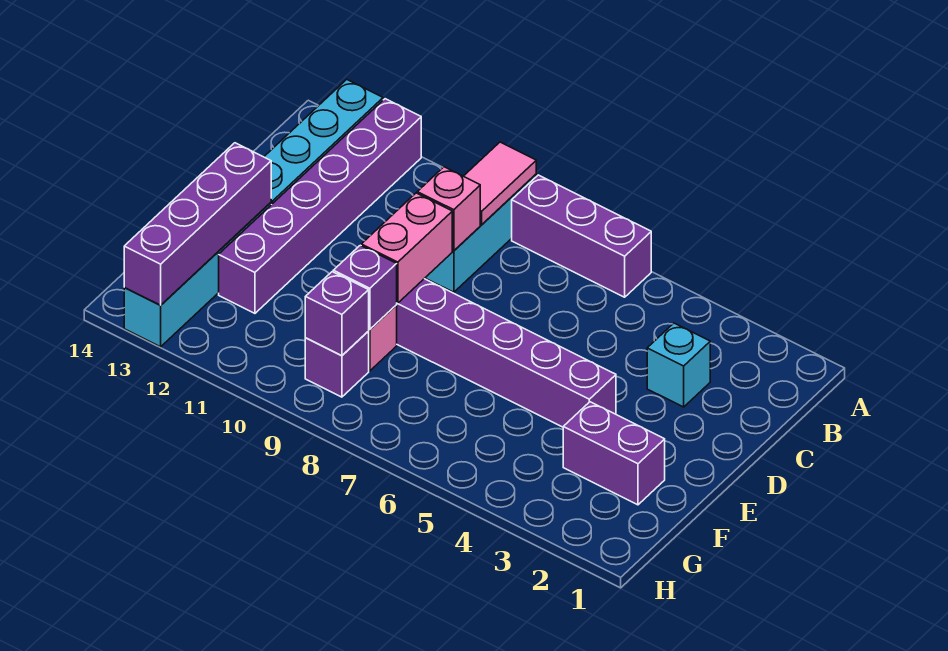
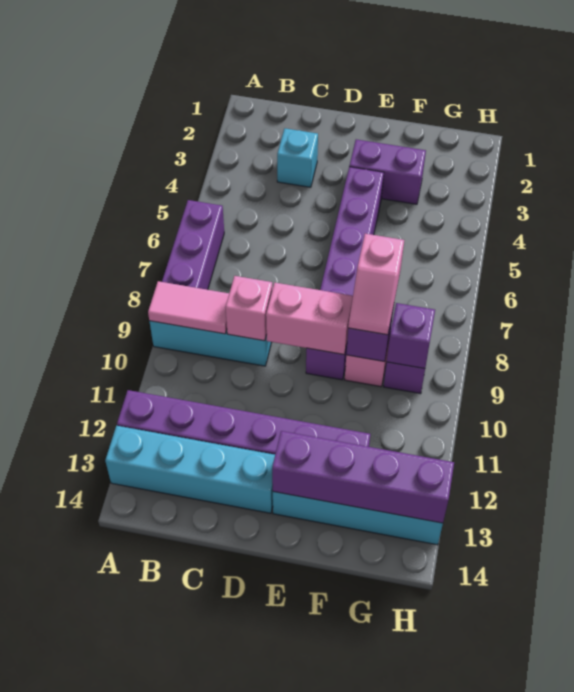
purple 1x2 brick [563,402,665,505] -> purple 1x2 brick turned to [349,139,426,204]
none -> pink 1x2 slope [348,234,404,335]

